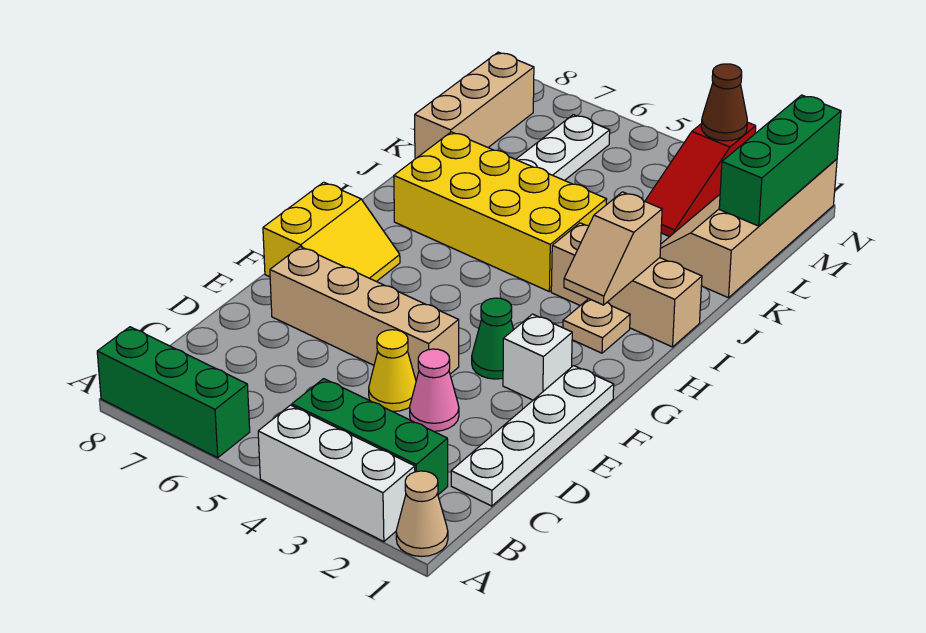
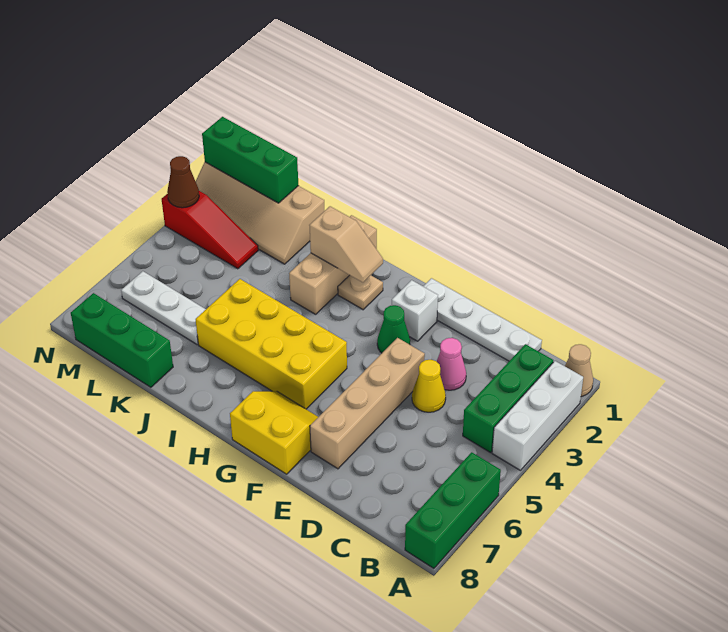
yellow 2x4 brick [394,132,607,291] -> yellow 2x4 brick turned to [196,279,347,409]
tan 1x3 brick [415,52,534,159] -> green 1x3 brick [71,293,173,387]

